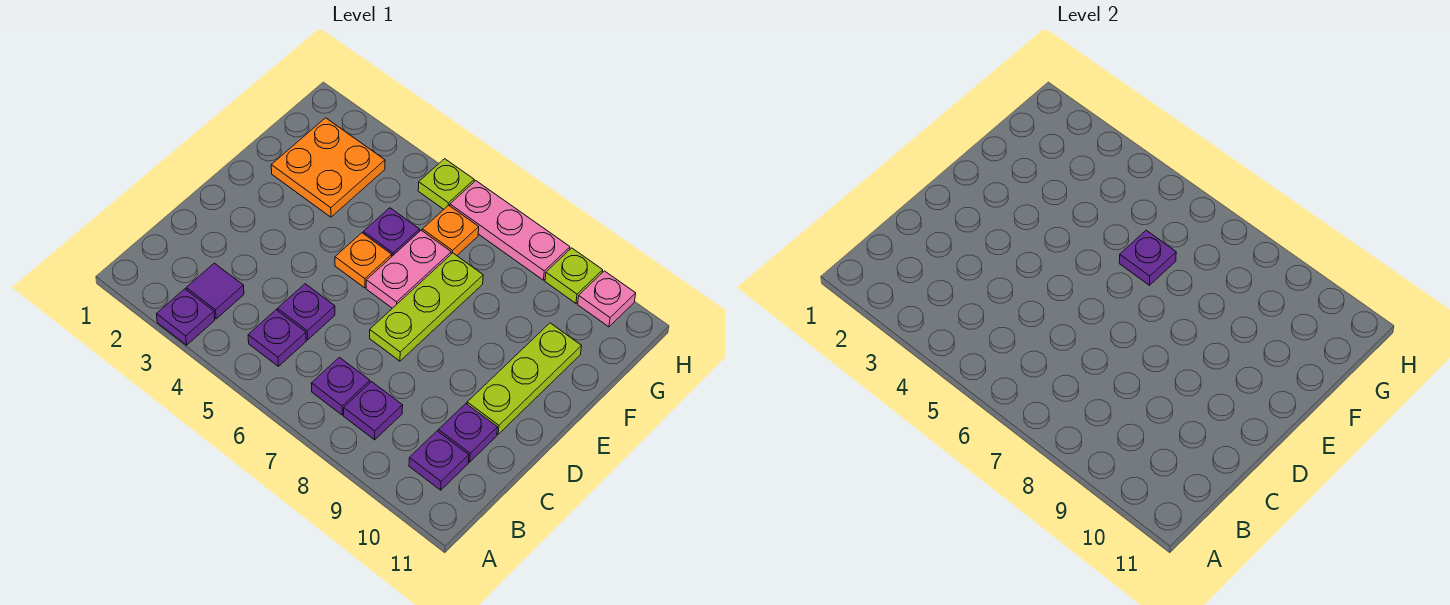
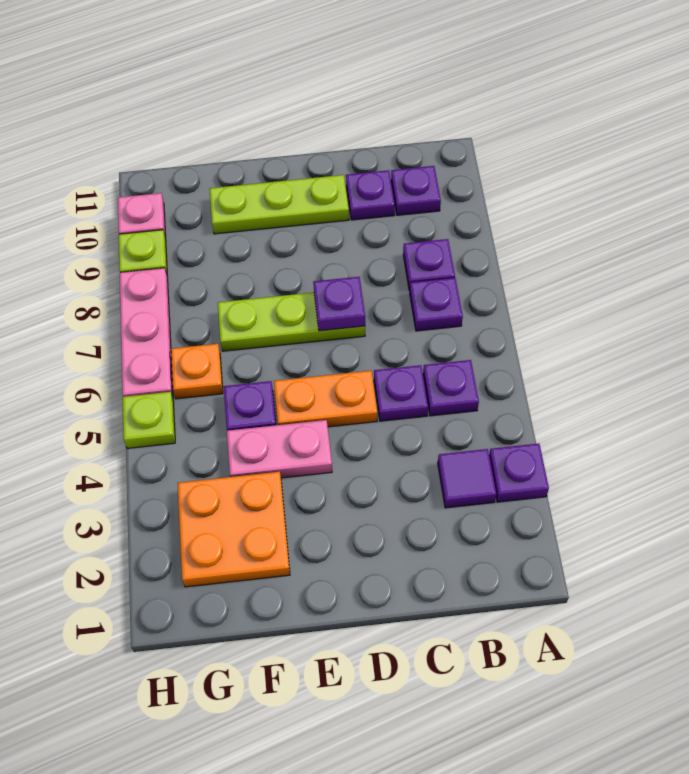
orange 1x1 plate [335,233,392,288] -> orange 1x2 plate [274,371,377,427]
pink 1x2 plate [366,230,451,308] -> pink 1x2 plate moved to [227,420,332,478]
purple 1x1 plate [1119,230,1176,285] -> purple 1x1 plate moved to [313,277,365,331]

